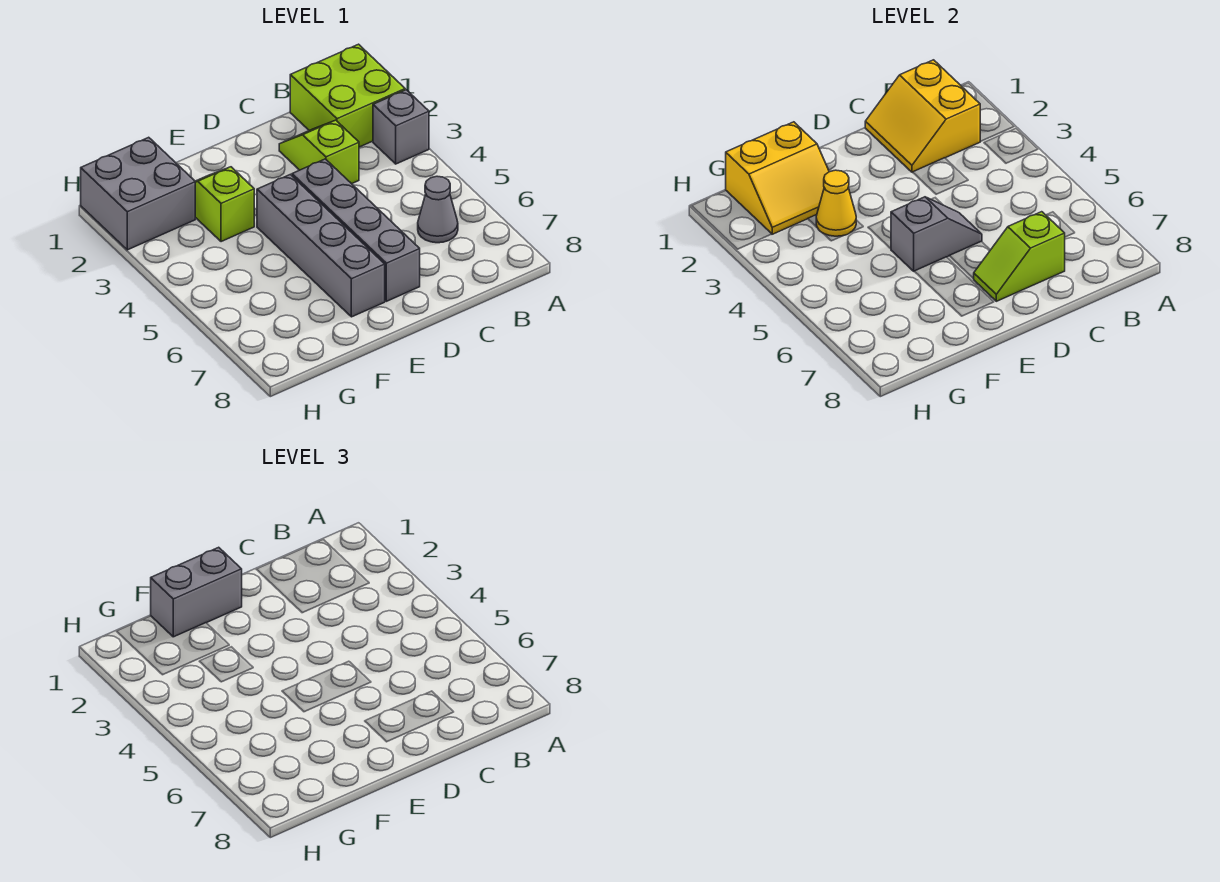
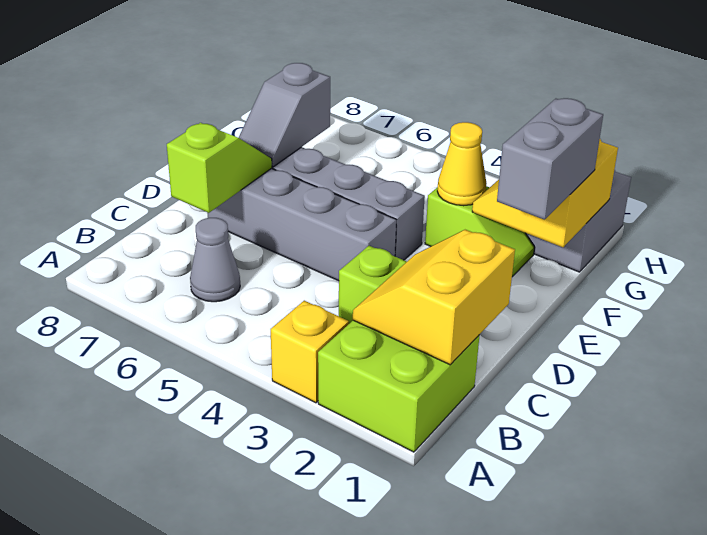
grey 1x1 brick [373,90,429,164] -> yellow 1x1 brick [271,301,349,403]
yellow 2x2 slope [865,60,980,172] -> yellow 2x2 slope turned to [353,230,515,365]
grey 1x2 slope [891,197,982,271] -> grey 1x2 slope moved to [239,63,330,167]

